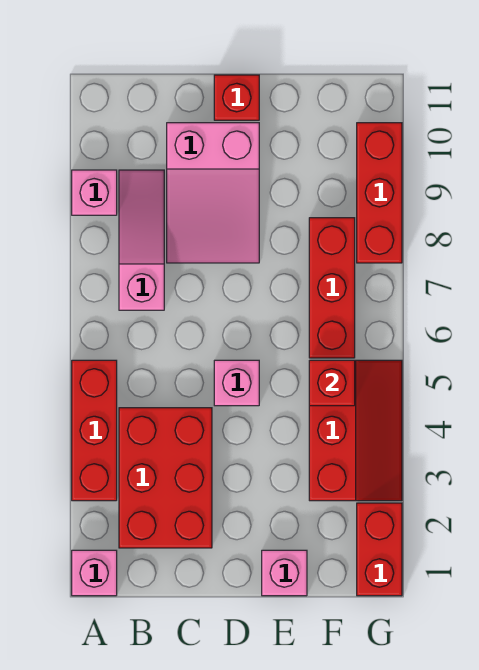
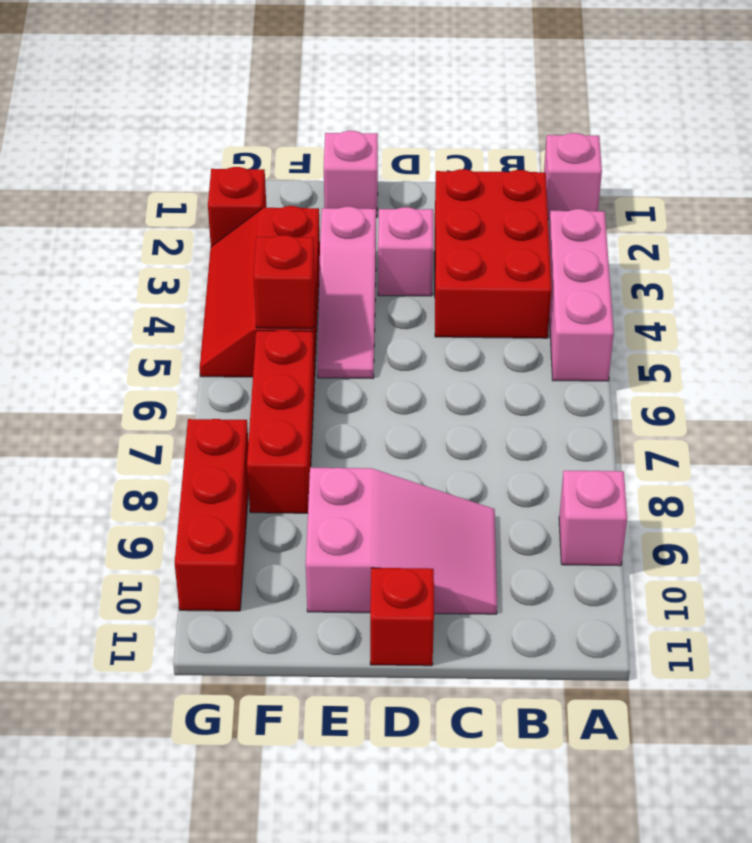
red 1x3 brick [72,360,117,501] -> pink 1x3 brick [549,209,614,381]
pink 1x3 slope [119,170,164,310] -> pink 1x3 slope moved to [317,207,376,378]
pink 2x3 slope [167,123,259,263] -> pink 2x3 slope turned to [306,468,497,614]
pink 1x1 brick [214,360,259,406] -> pink 1x1 brick moved to [378,207,433,296]
red 1x2 brick [357,503,402,596] -> red 1x1 brick [208,167,266,246]

